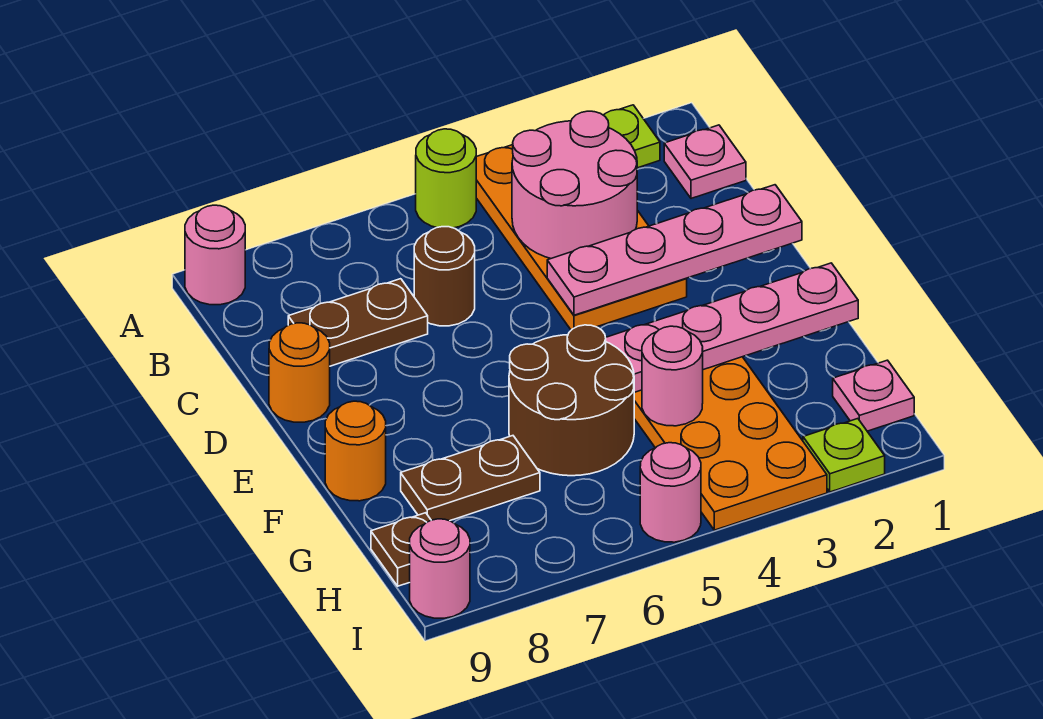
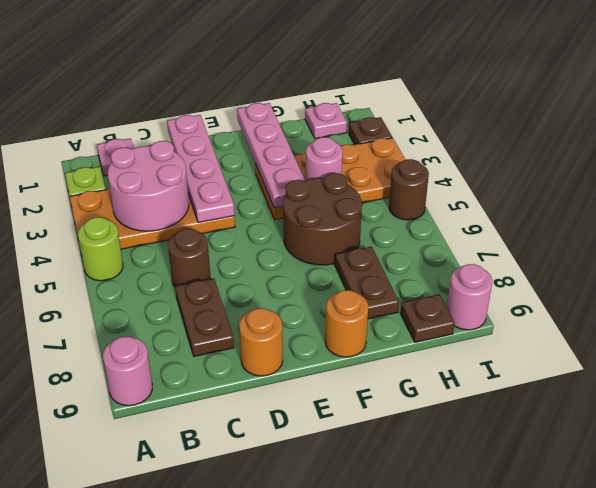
lime 1x1 plate [803,419,885,492] -> brown 1x1 plate [349,117,392,145]
pink 1x1 round brick [640,443,701,542] -> brown 1x1 round brick [389,159,429,220]

